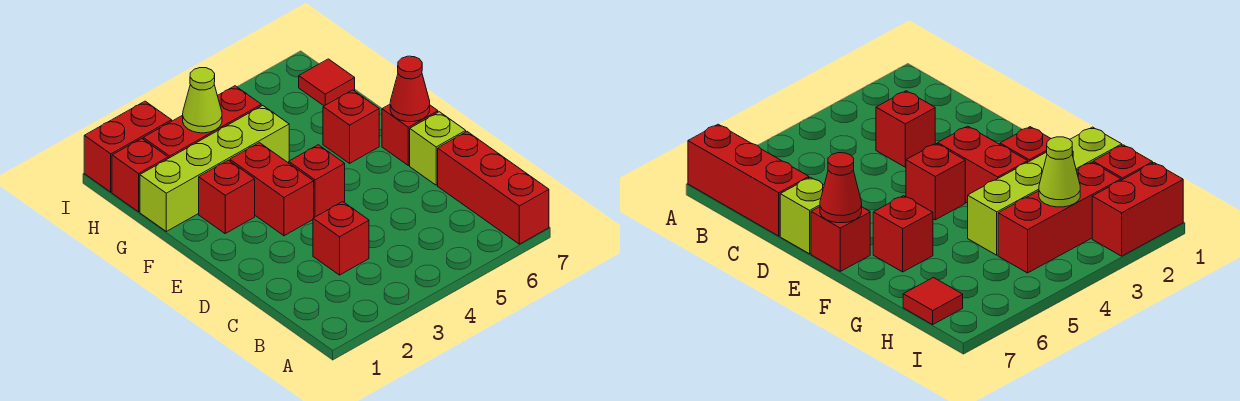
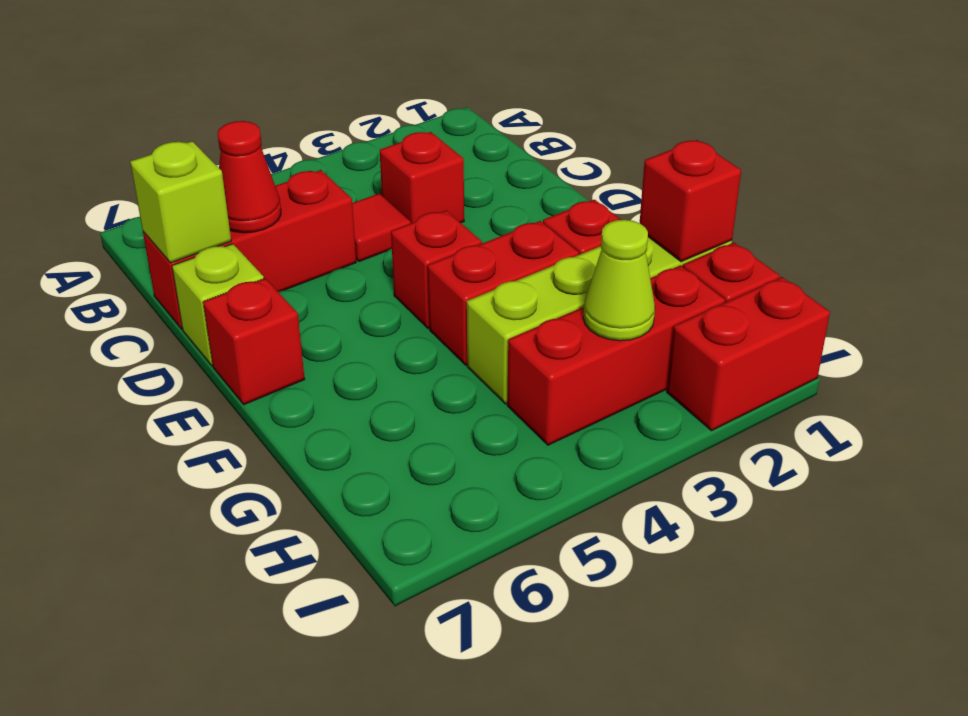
red 1x3 brick [438,132,549,244] -> red 1x3 brick turned to [143,170,356,329]
none -> lime 1x1 brick [130,141,231,263]
red 1x2 brick [230,143,314,236] -> red 1x2 brick turned to [428,221,579,365]
red 1x1 cone [390,56,430,122] -> red 1x1 cone moved to [218,121,281,233]
red 1x1 brick [323,90,379,163] -> red 1x1 brick moved to [640,140,741,262]
red 1x1 tile [299,59,355,106] -> red 1x1 tile moved to [352,194,411,262]

